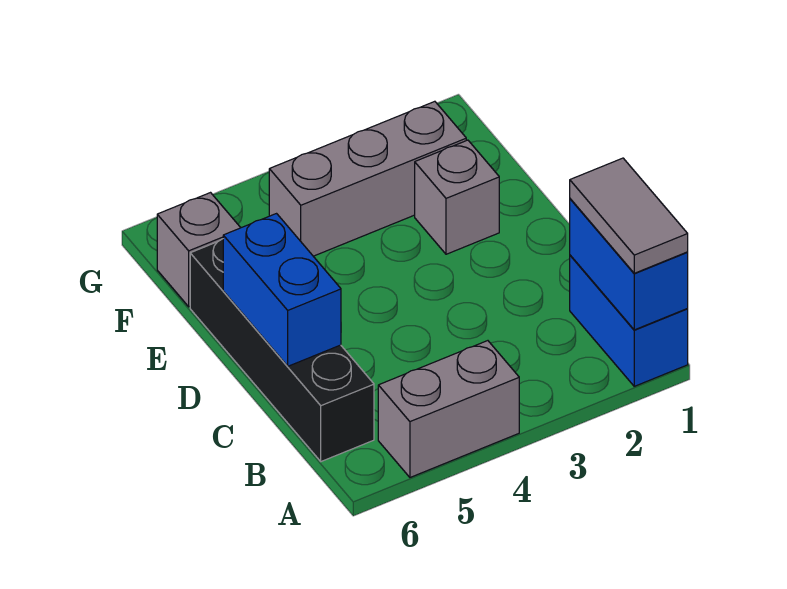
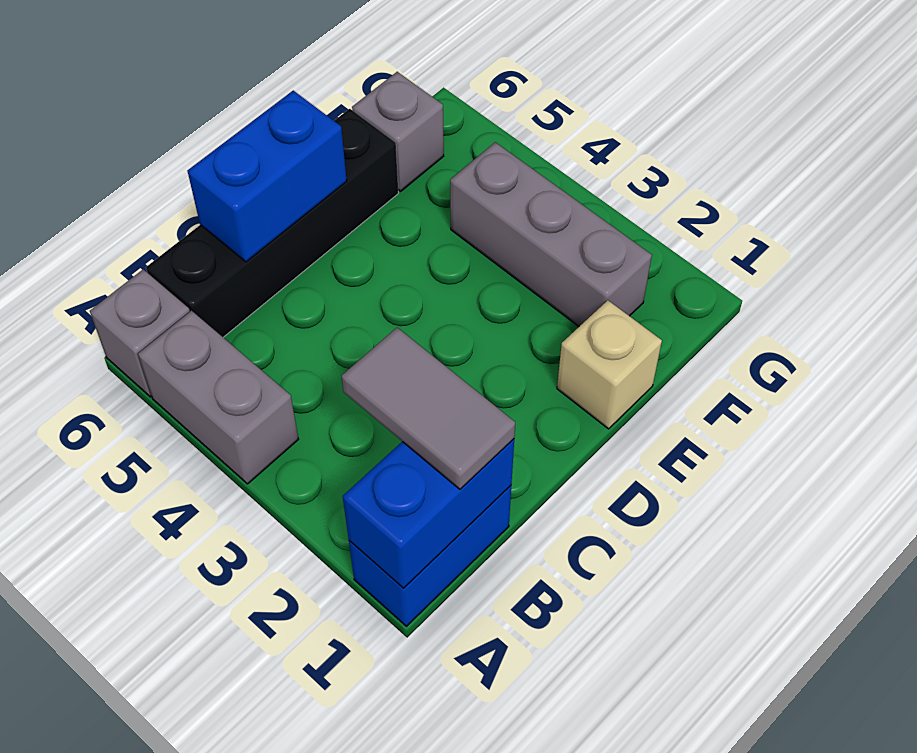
grey 1x2 tile [570,158,688,273] -> grey 1x2 tile turned to [342,328,515,489]
none -> tan 1x1 brick [557,300,662,429]
grey 1x1 brick [415,140,499,254] -> grey 1x1 brick moved to [90,270,190,397]

